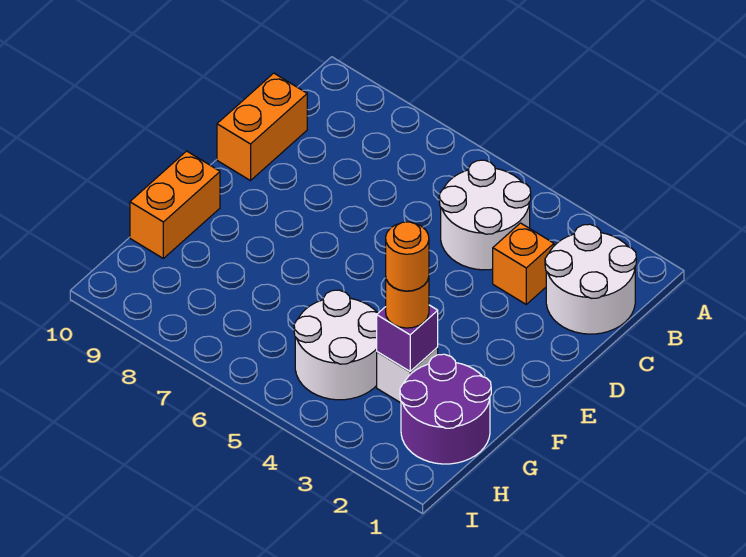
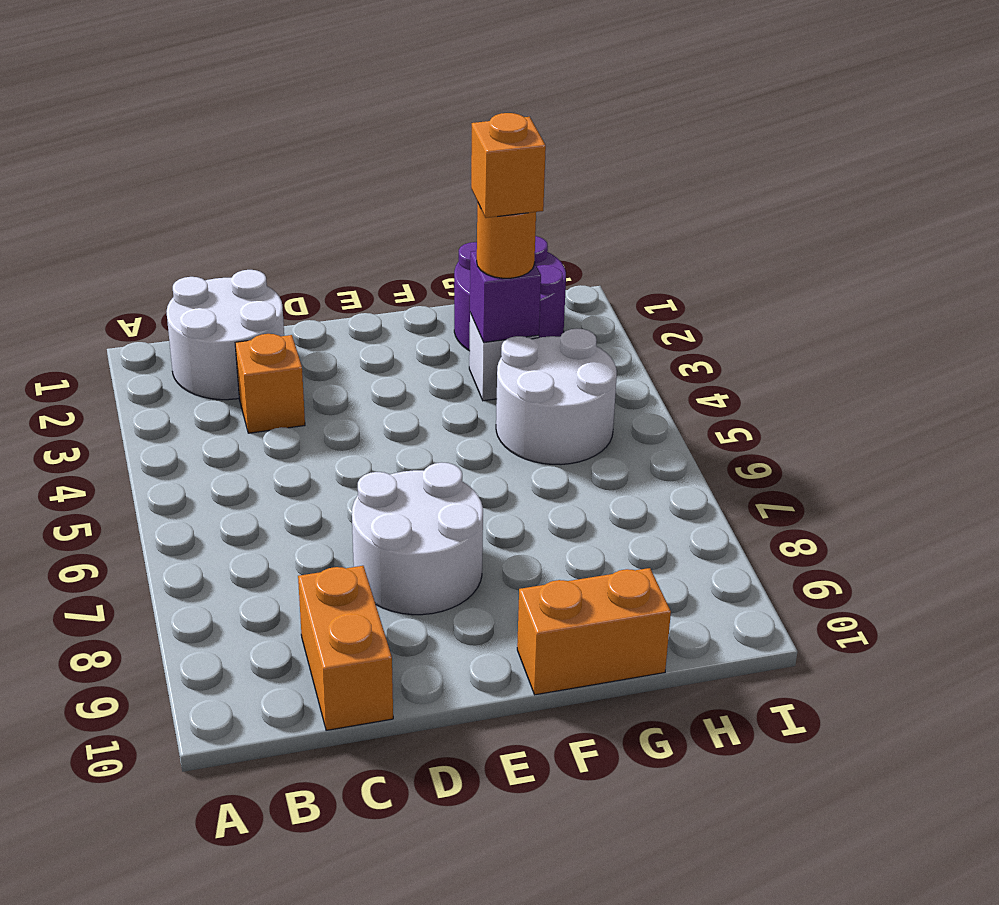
white 2x2 round brick [439,160,531,270] -> white 2x2 round brick moved to [352,462,483,615]
orange 1x2 brick [217,73,307,181] -> orange 1x2 brick turned to [298,566,393,730]
orange 1x1 round brick [386,222,429,291] -> orange 1x1 brick [471,113,546,218]

